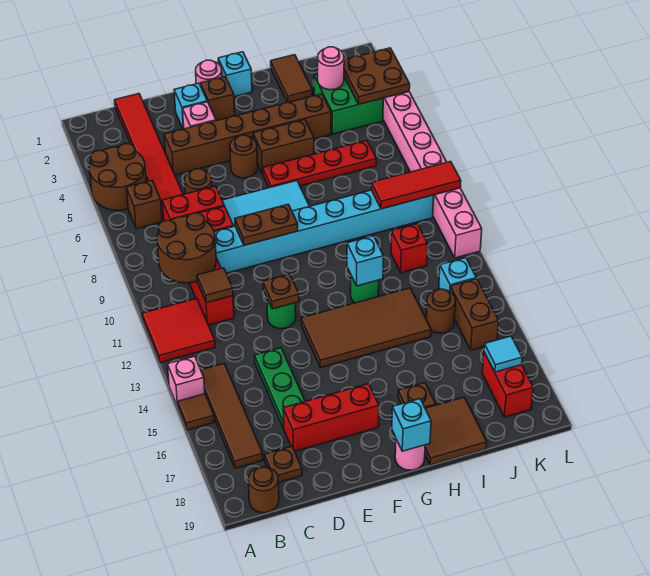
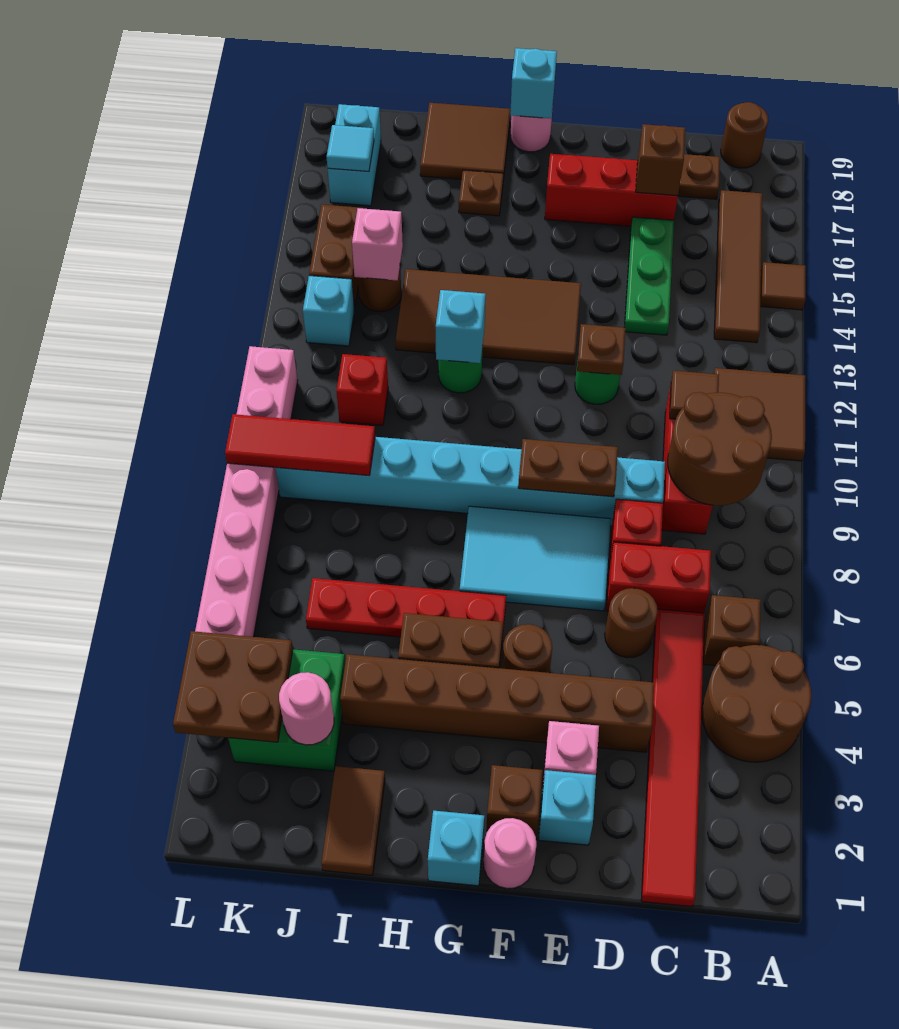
red 2x2 tile [142,298,215,363] -> brown 2x2 tile [714,368,805,461]
pink 1x1 brick [167,356,205,407] -> pink 1x1 brick moved to [352,208,403,280]
none -> brown 1x1 brick [636,124,685,196]
red 1x2 brick [482,352,533,417] -> cyan 1x2 brick [328,104,381,206]

